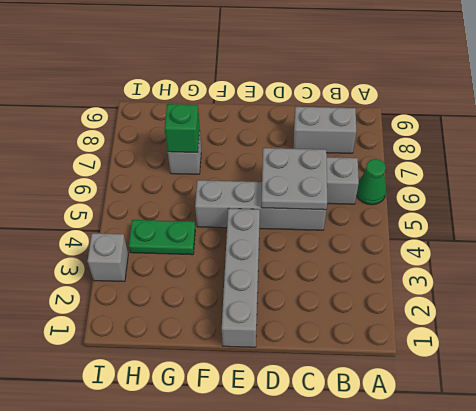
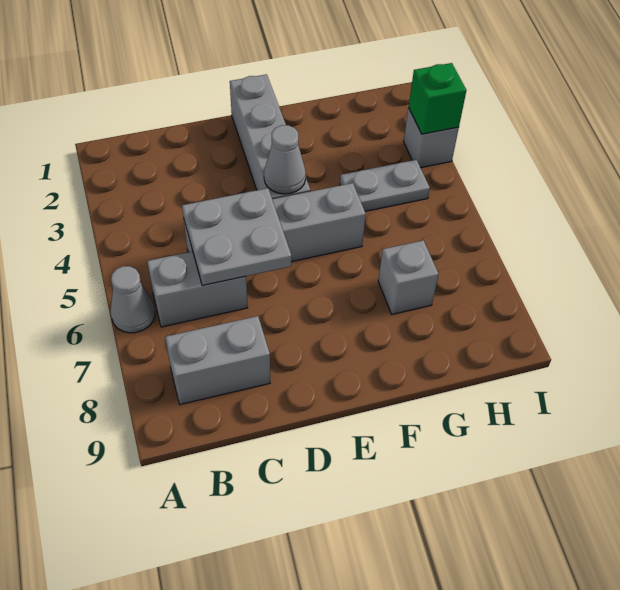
green 1x1 cone [357,159,386,205] -> grey 1x1 cone [111,266,155,333]
none -> grey 1x1 cone [264,125,306,194]
green 1x2 plate [129,220,195,255] -> grey 1x2 plate [340,160,430,211]
green 1x1 brick [164,104,200,153] -> green 1x1 brick moved to [409,63,466,134]

